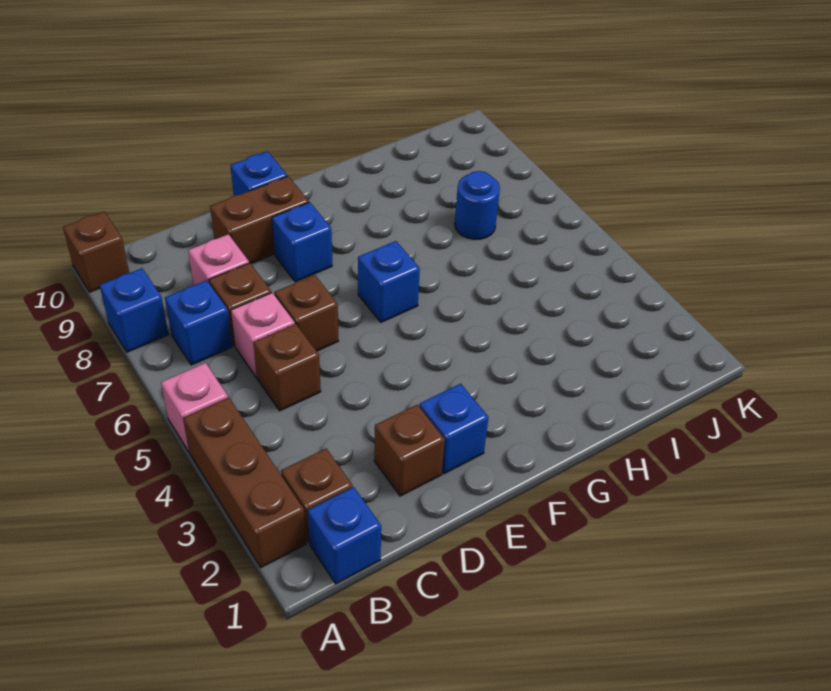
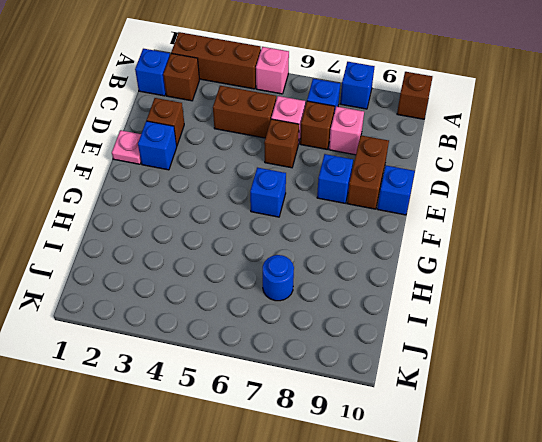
brown 1x1 brick [254,324,321,411] -> brown 1x2 brick [213,86,276,138]
none -> pink 1x1 plate [112,130,141,164]

